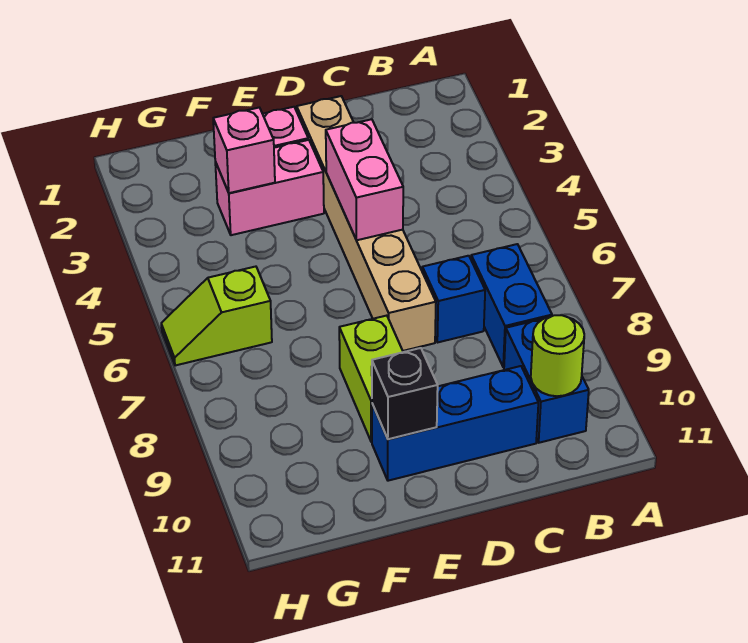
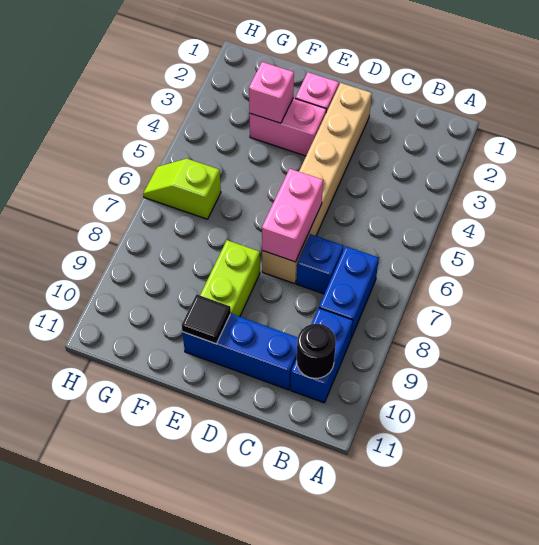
lime 1x1 round brick [531,315,584,396] -> black 1x1 round brick [297,324,336,378]
pink 1x2 brick [326,119,403,240] -> pink 1x2 brick moved to [262,169,323,262]
black 1x1 brick [372,348,438,439] -> black 1x1 tile [182,294,231,344]

